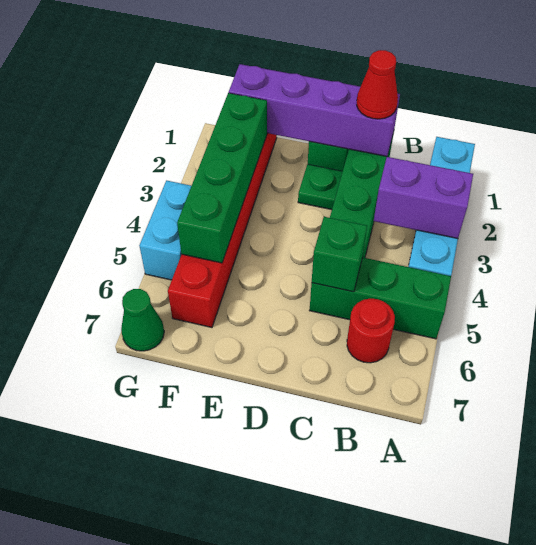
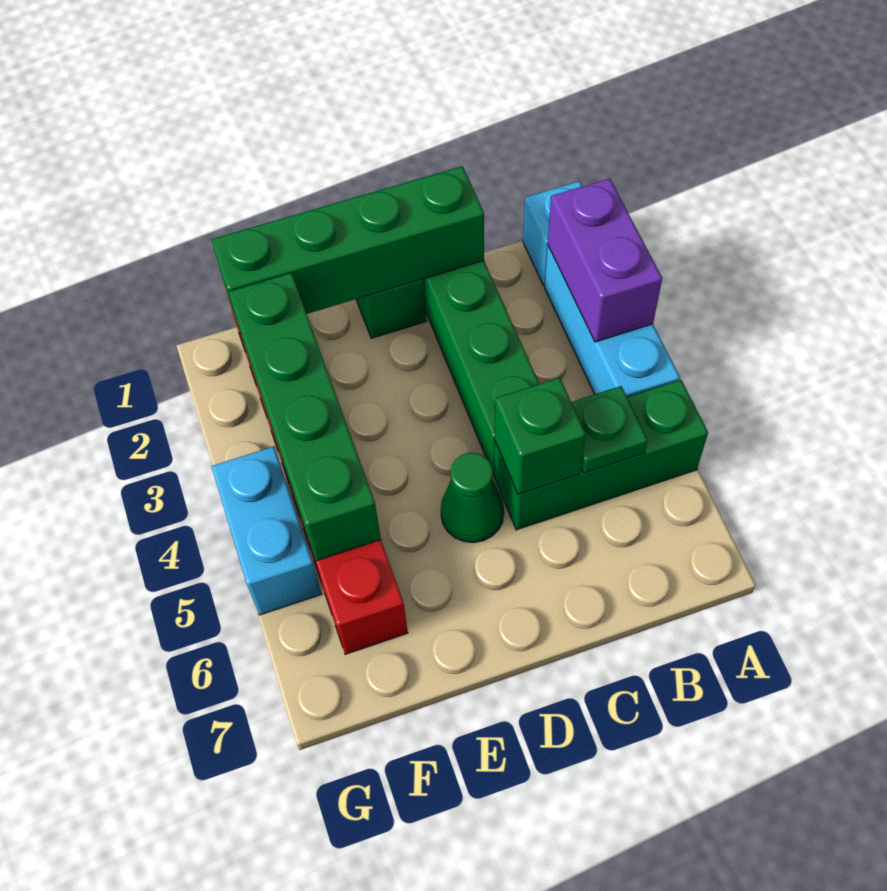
purple 1x2 brick [374,157,473,239] -> purple 1x2 brick turned to [548,178,662,342]
red 1x1 round brick [347,299,395,363] -> none
purple 1x4 brick [229,64,400,156] -> green 1x4 brick [211,166,484,324]
red 1x1 cone [357,50,398,119] -> none
green 1x1 plate [298,164,343,210] -> green 1x1 plate moved to [571,386,648,473]
green 1x1 cone [121,289,164,351] -> green 1x1 cone moved to [441,453,504,543]

